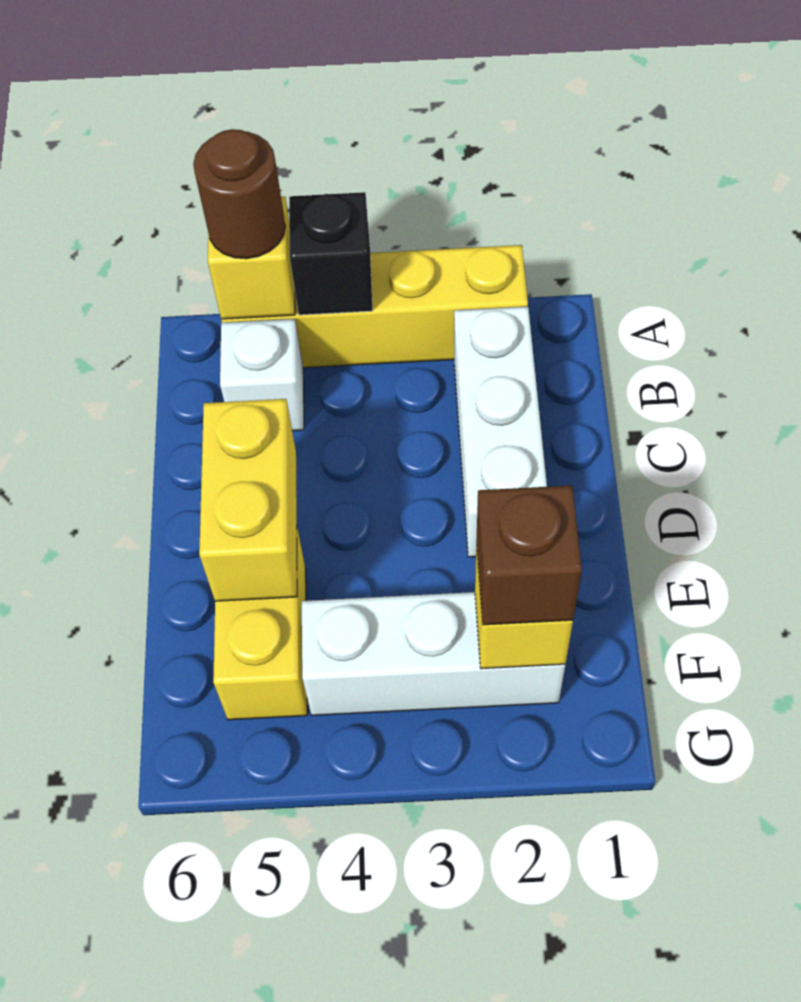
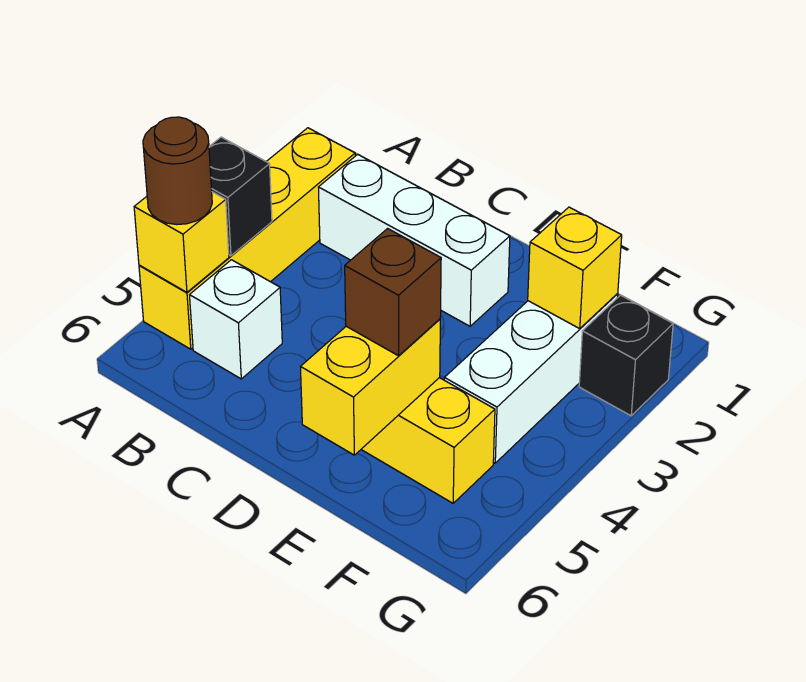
yellow 1x2 brick [199,399,297,601] -> yellow 1x2 brick turned to [301,319,440,455]
brown 1x1 brick [476,485,582,625] -> brown 1x1 brick moved to [345,229,441,356]
none -> black 1x1 brick [579,295,673,416]

